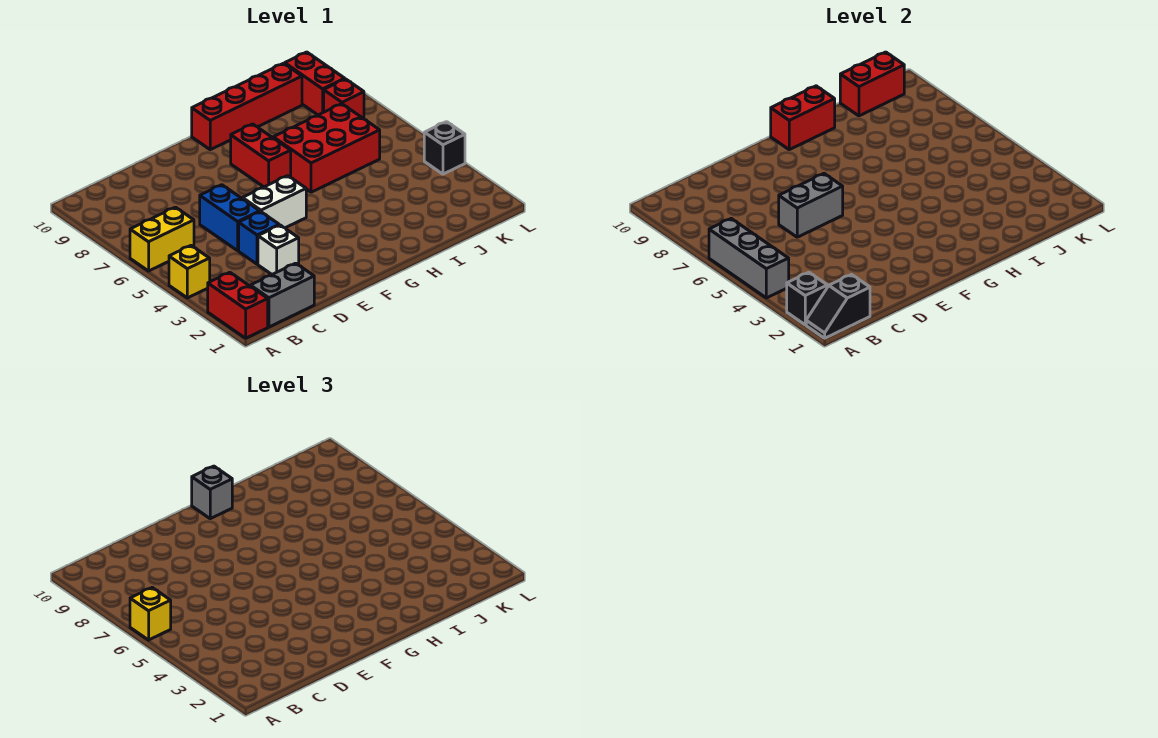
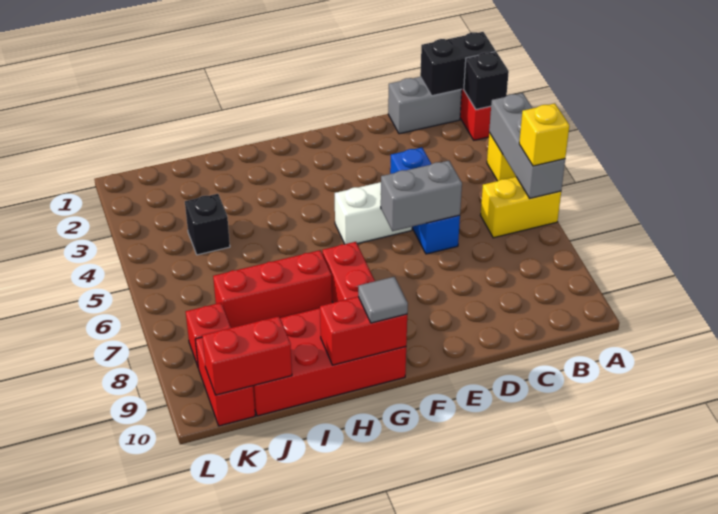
black 1x2 slope [806,275,870,338] -> black 1x2 brick [420,32,495,96]
white 1x1 brick [258,225,299,274] -> none
red 1x4 brick [192,63,302,150] -> red 2x4 brick [253,308,406,416]
grey 1x1 brick [192,466,232,519] -> grey 1x1 tile [358,277,408,323]
red 2x3 brick [273,104,380,192] -> red 1x3 brick [213,250,332,328]
black 1x1 brick [424,122,465,174] -> black 1x1 brick moved to [185,194,230,255]

